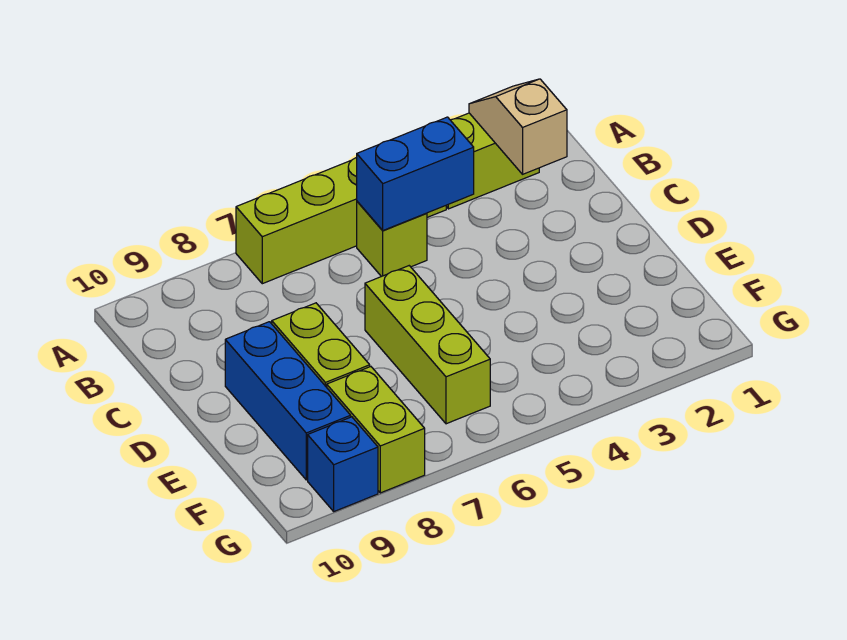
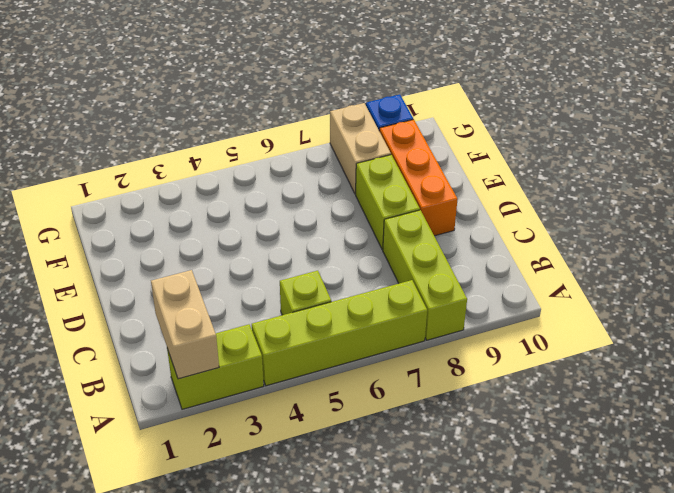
tan 1x2 slope [469,79,567,174] -> tan 1x2 brick [151,270,219,379]
blue 1x2 brick [357,117,474,230] -> none
lime 1x3 brick [365,266,490,424] -> lime 1x3 brick moved to [383,210,467,340]
blue 1x3 brick [225,322,351,480] -> orange 1x3 brick [379,119,458,236]
lime 1x2 brick [327,367,425,493] -> tan 1x2 brick [330,103,391,194]

